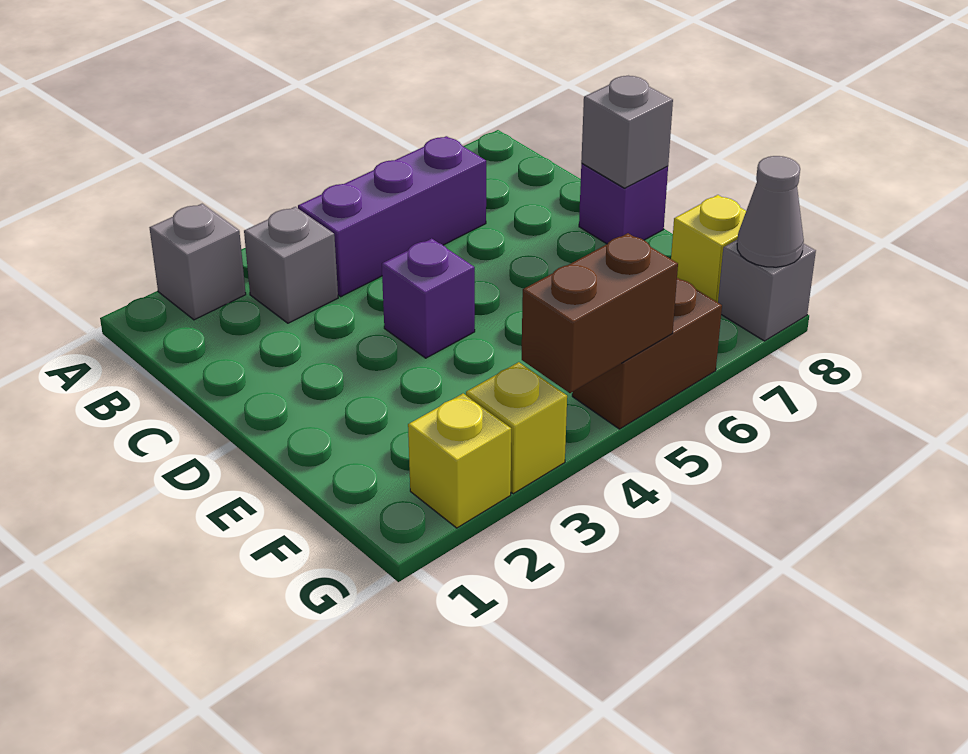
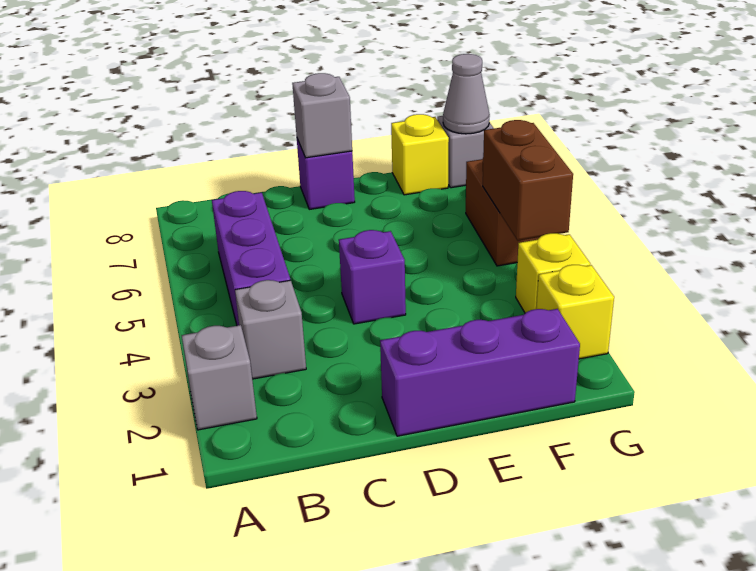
none -> purple 1x3 brick [380,309,580,436]

